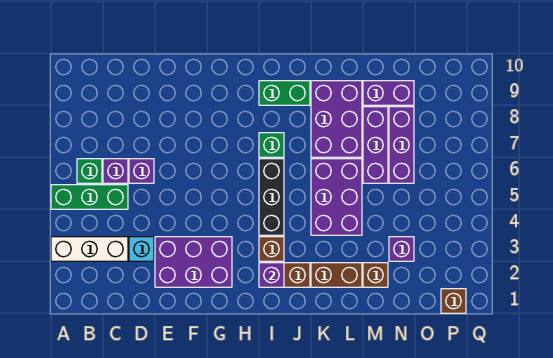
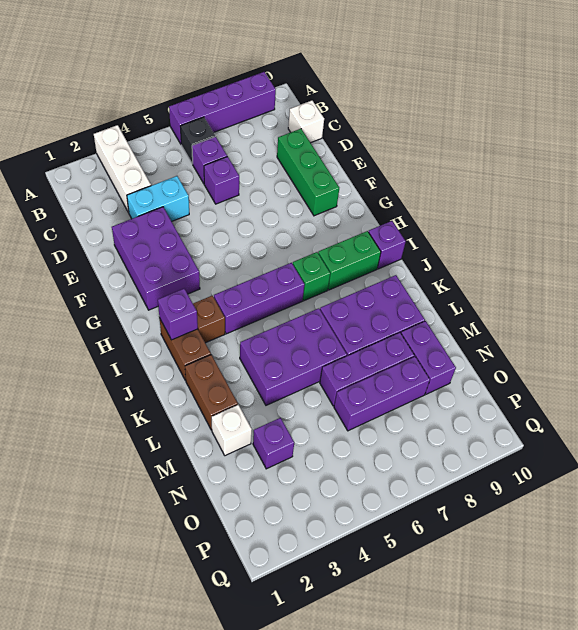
green 1x3 brick [51,185,128,209] -> green 1x3 brick moved to [277,129,339,216]
none -> purple 1x4 brick [169,72,276,144]
green 1x1 brick [77,159,102,183] -> black 1x1 brick [180,117,215,164]
none -> white 1x1 brick [288,101,324,143]
cyan 1x1 brick [129,237,154,261] -> cyan 1x2 brick [127,176,189,221]
black 1x3 brick [259,159,284,235] -> purple 1x3 brick [214,263,305,334]
green 1x2 brick [259,81,310,105] -> green 1x2 brick turned to [318,231,381,290]
none -> purple 1x1 brick [369,221,406,269]
brown 1x1 brick [363,263,388,287] -> white 1x1 brick [212,405,252,456]
brown 1x1 brick [441,289,466,313] -> none

